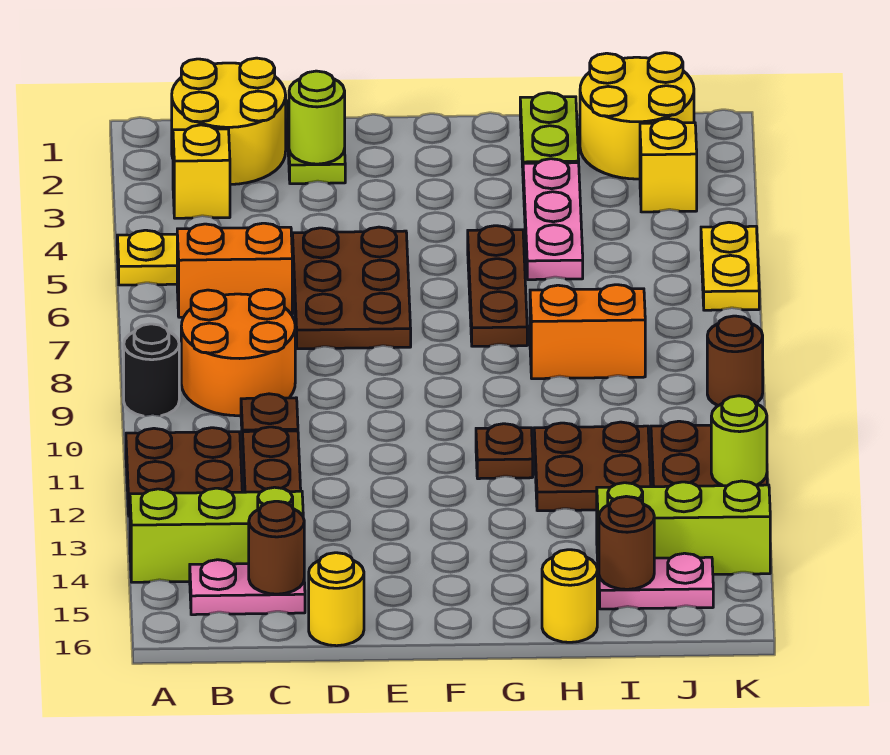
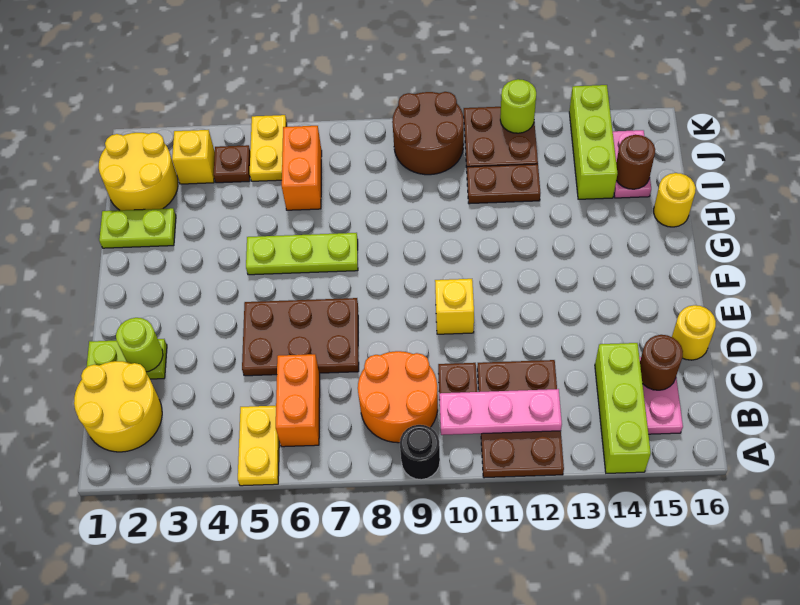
yellow 1x1 brick [173,125,230,218] -> yellow 1x1 brick moved to [435,279,474,334]
brown 1x3 plate [468,226,527,346] -> lime 1x3 plate [246,233,358,275]
brown 1x1 plate [476,424,533,479] -> brown 1x1 plate moved to [213,145,250,183]
pink 1x3 plate [523,159,583,280] -> pink 1x3 plate moved to [439,389,562,435]
orange 1x2 brick [530,285,645,379] -> orange 1x2 brick moved to [282,126,322,210]
brown 2x2 plate [534,422,651,511] -> brown 1x2 plate [467,164,540,204]
yellow 1x2 plate [701,222,759,310] -> yellow 1x2 plate turned to [250,115,287,181]
brown 1x1 round brick [707,316,763,406] -> brown 2x2 round brick [392,92,464,175]

